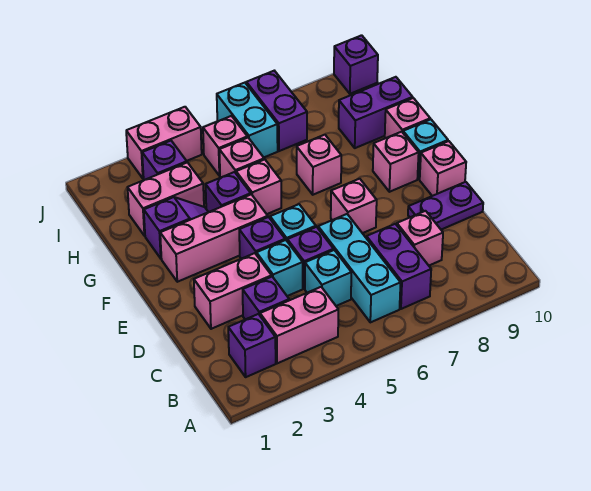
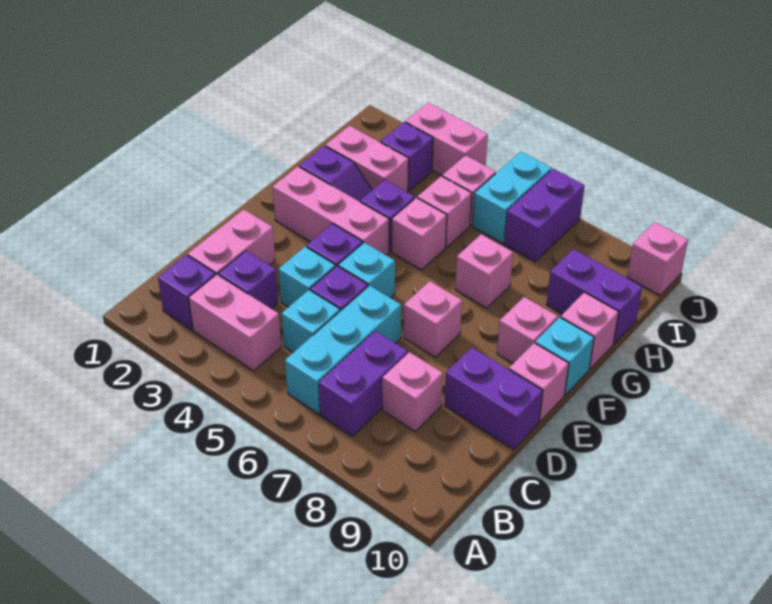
pink 1x2 brick [194,253,272,329] -> pink 1x2 brick turned to [188,209,275,275]
purple 1x2 plate [408,182,483,230] -> purple 1x2 brick [444,348,543,450]
purple 1x1 brick [334,35,378,94] -> pink 1x1 brick [627,222,688,295]

